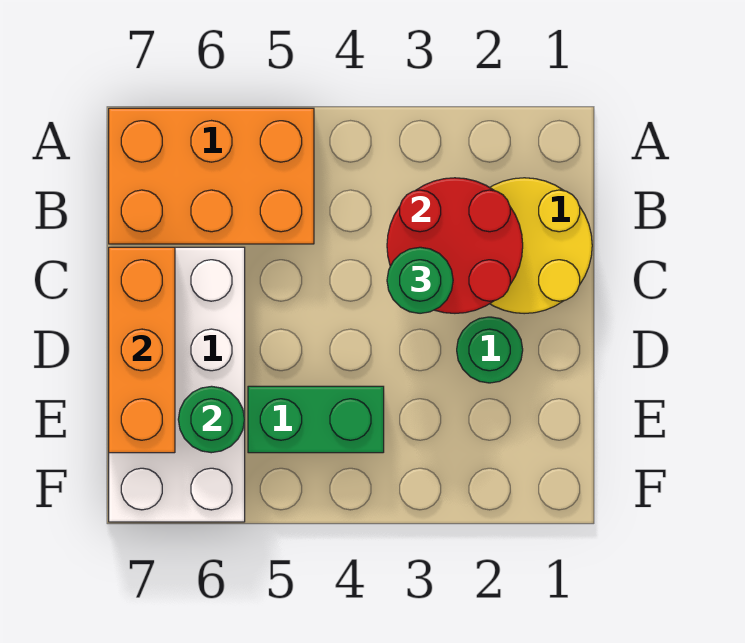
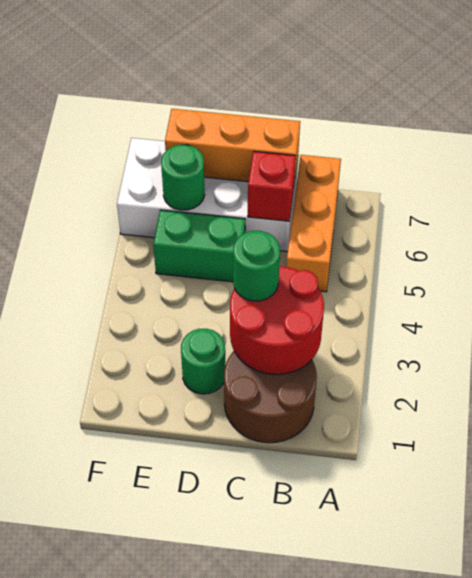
orange 2x3 brick [109,108,314,244] -> orange 1x3 brick [286,155,341,292]
yellow 2x2 round brick [490,178,592,314] -> brown 2x2 round brick [224,351,317,443]
none -> red 1x1 brick [248,151,296,221]
green 1x2 brick [248,386,384,453] -> green 1x2 brick turned to [153,210,245,282]

